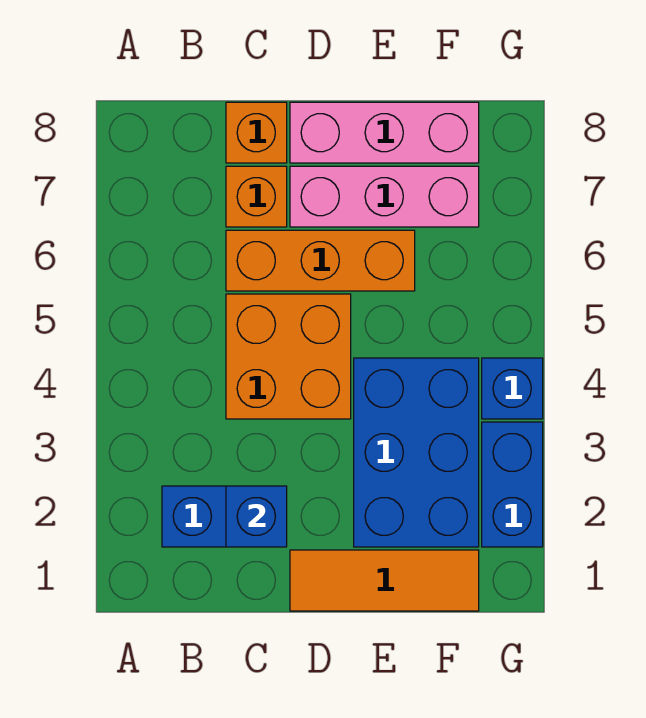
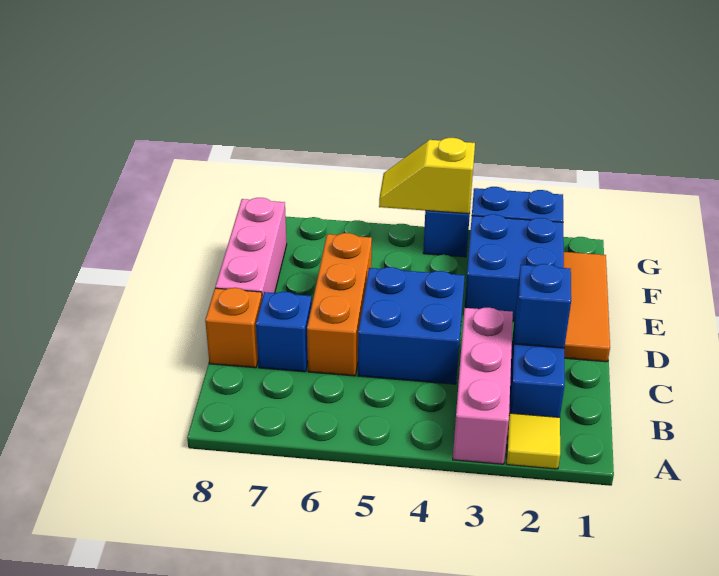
none -> yellow 1x1 tile [506,413,560,469]
orange 2x2 brick [226,294,351,419] -> blue 2x2 brick [358,267,465,384]
orange 1x1 brick [226,166,287,227] -> blue 1x1 brick [256,292,312,372]
pink 1x3 brick [290,166,479,227] -> pink 1x3 brick moved to [453,308,513,464]
blue 2x3 brick [354,358,479,547] -> blue 2x2 brick [465,214,564,321]
none -> yellow 1x2 slope [379,138,475,214]

